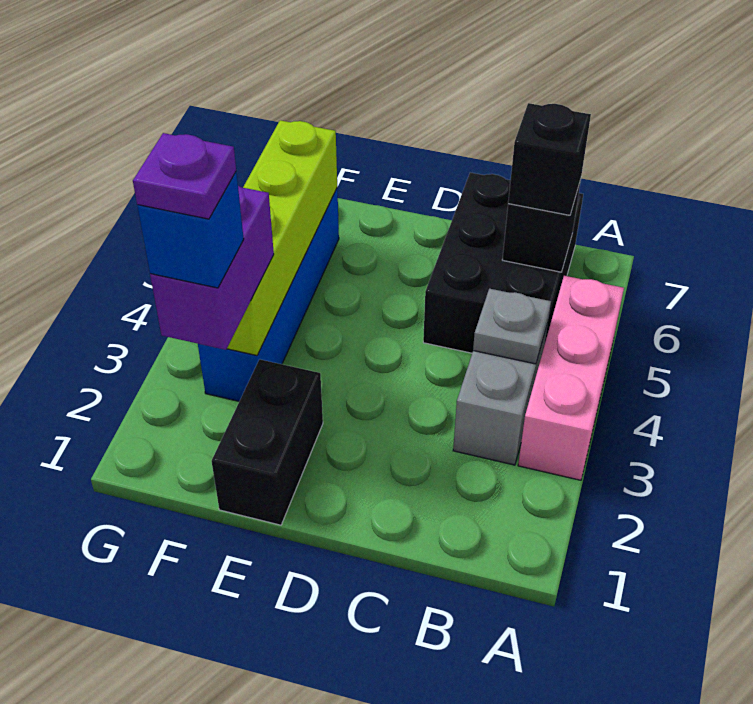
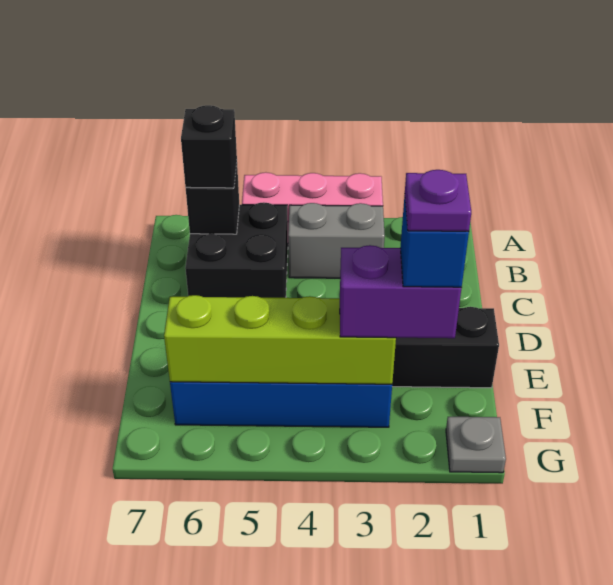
grey 1x1 plate [473,289,551,364] -> grey 1x1 plate moved to [446,417,506,473]
black 2x3 brick [423,173,583,353] -> black 2x2 brick [185,202,288,298]

